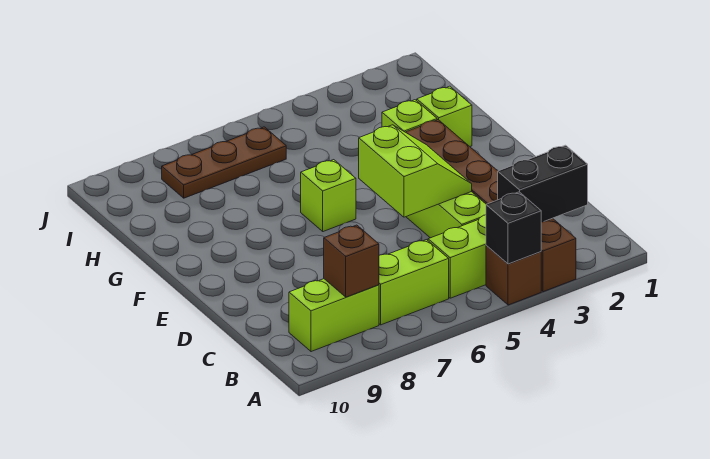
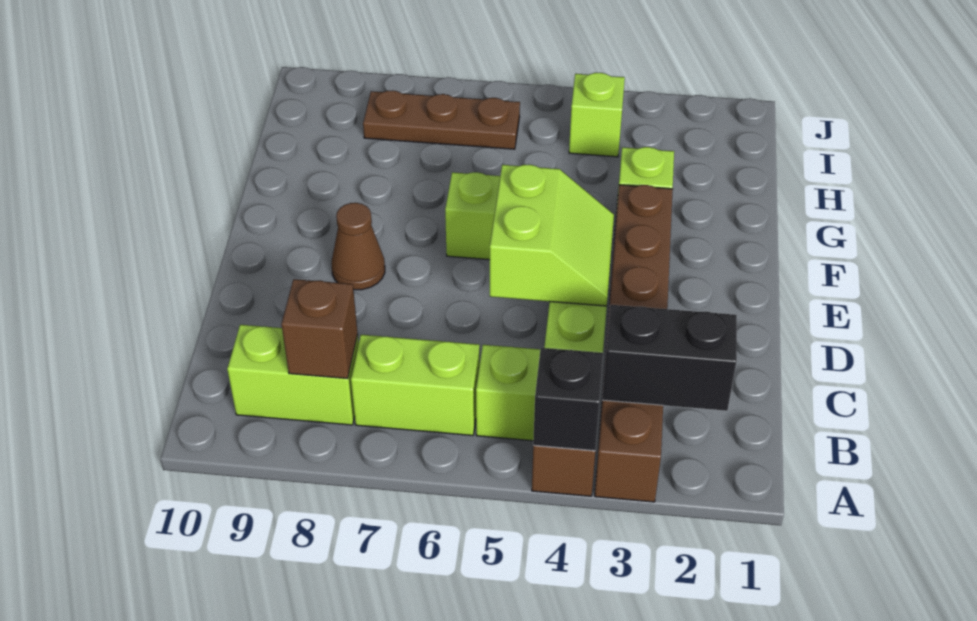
none -> brown 1x1 cone [332,203,385,290]
lime 1x1 brick [417,86,472,146] -> lime 1x1 brick moved to [569,73,625,157]

